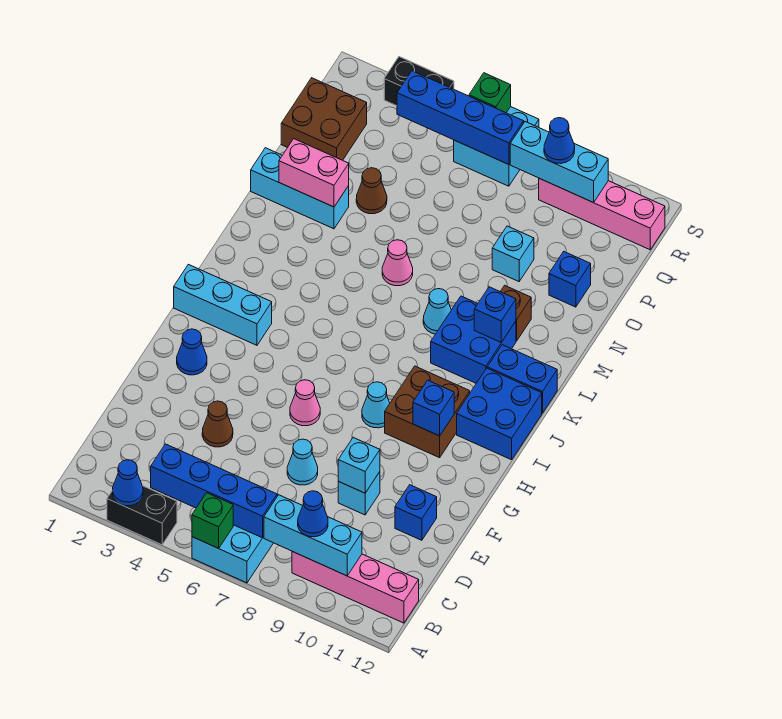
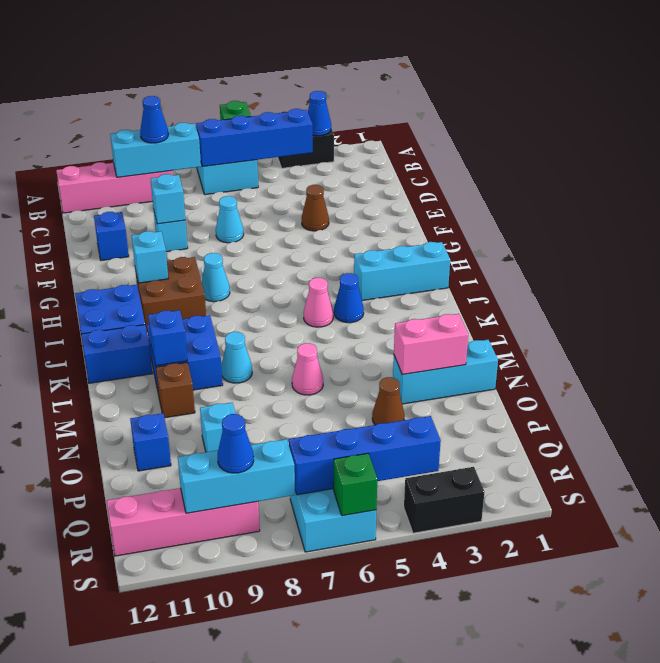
blue 1x1 cone [177,329,207,375] -> blue 1x1 cone moved to [334,273,364,323]
pink 1x1 cone [290,380,320,426] -> pink 1x1 cone moved to [304,278,333,327]
blue 1x1 brick [413,380,454,436] -> cyan 1x1 brick [132,231,168,283]
brown 2x2 brick [281,78,367,160] -> none

